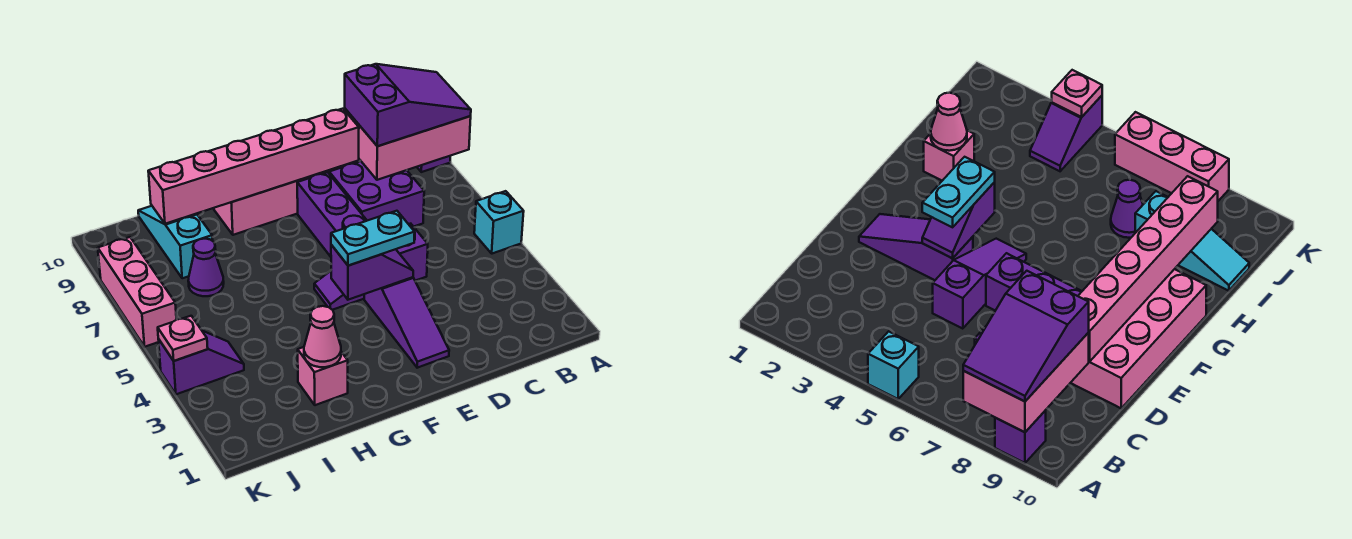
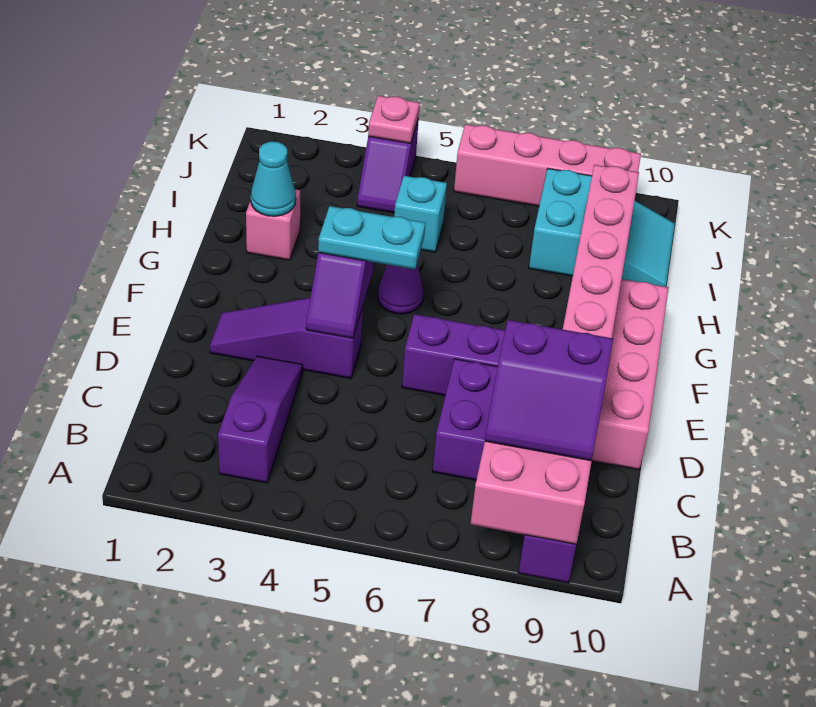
cyan 1x1 brick [474,191,524,254] -> cyan 1x1 brick moved to [394,176,447,252]
purple 2x3 slope [345,64,471,146] -> purple 2x2 slope [485,320,613,461]
purple 1x3 slope [314,224,428,310] -> purple 1x3 slope moved to [218,356,303,483]
cyan 1x2 plate [331,211,415,266] -> cyan 1x2 plate turned to [318,206,425,269]
pink 1x1 cone [304,306,341,367] -> cyan 1x1 cone [251,142,296,216]
purple 1x1 cone [188,239,224,296] -> purple 1x1 cone moved to [378,264,423,314]
cyan 1x3 slope [138,206,213,278] -> cyan 2x3 slope [529,169,675,287]
pink 1x3 brick [98,237,176,347] -> pink 1x4 brick [454,124,641,206]

